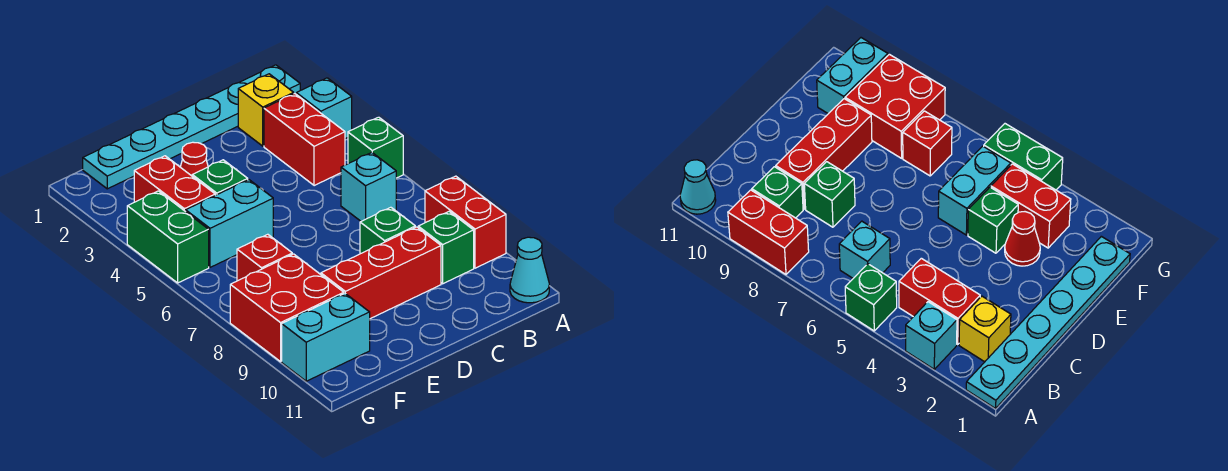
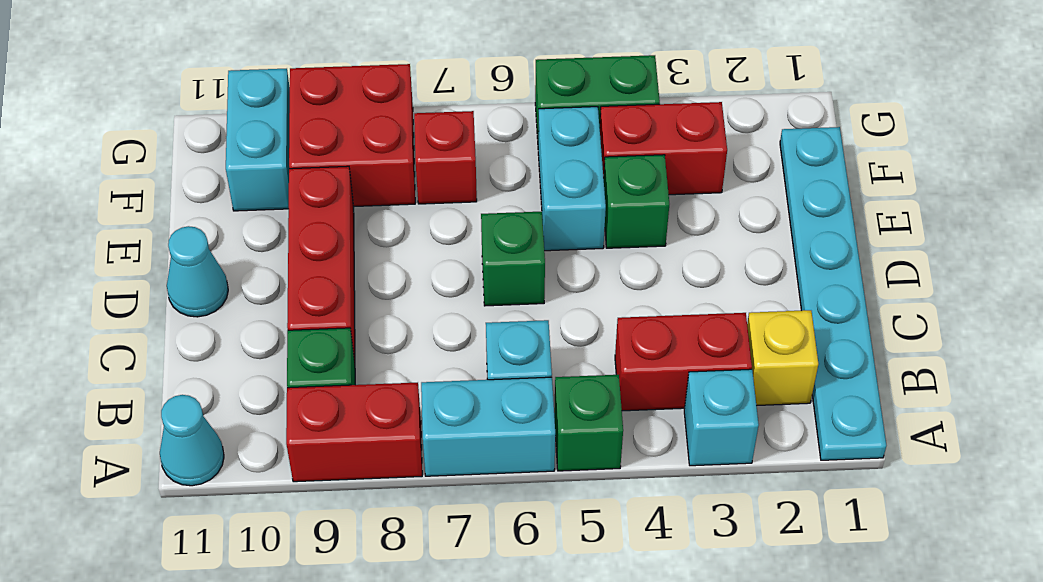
none -> cyan 1x2 brick [421,377,555,476]
green 1x1 brick [360,207,415,254] -> green 1x1 brick moved to [481,212,545,306]
none -> cyan 1x1 cone [167,226,228,317]
red 1x1 cone [181,142,208,176] -> none

